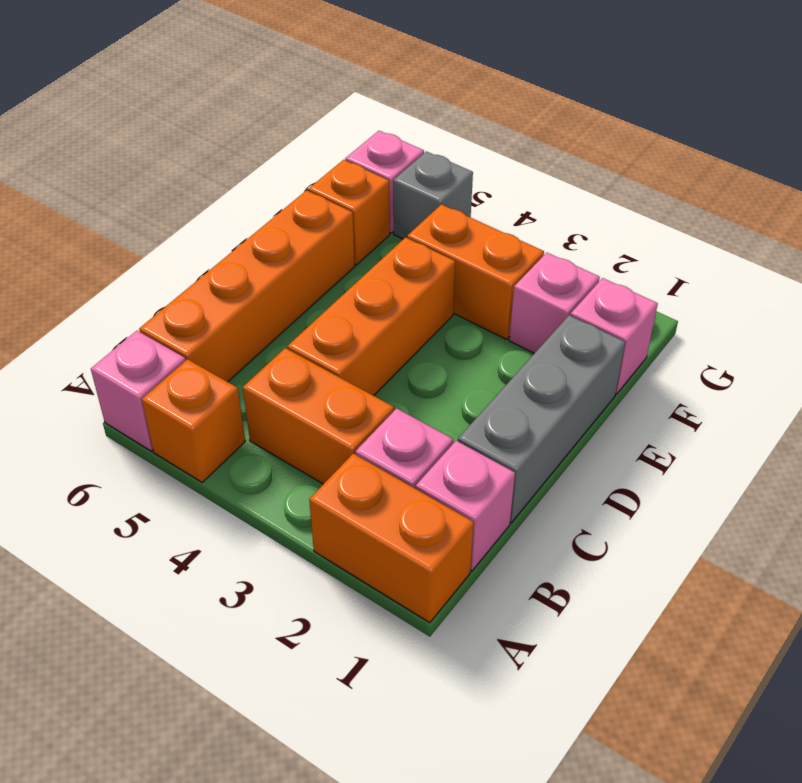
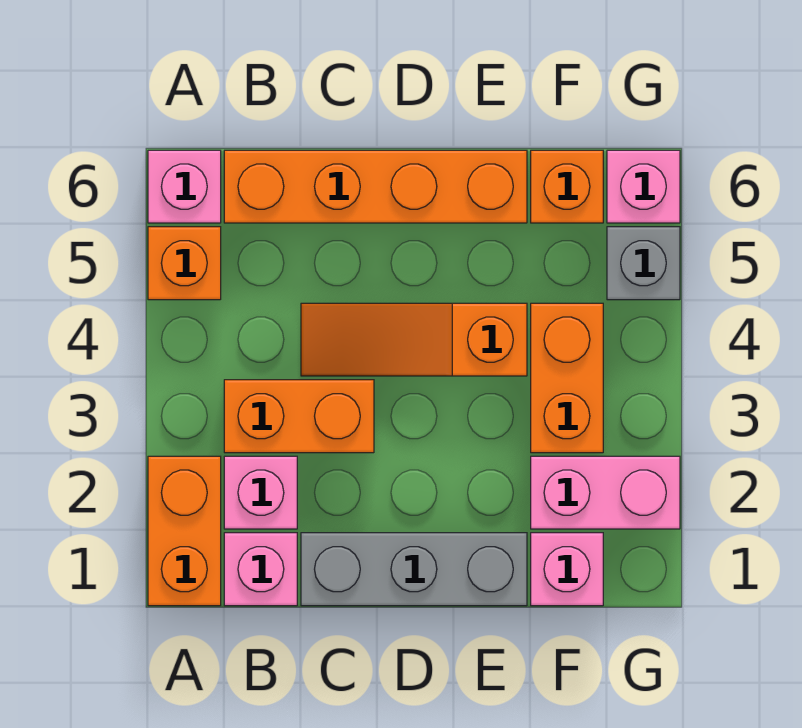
orange 1x2 brick [243,348,394,484] -> orange 1x2 brick turned to [224,380,374,453]
orange 1x3 brick [287,237,455,396] -> orange 1x3 slope [301,303,527,376]
pink 1x1 brick [509,253,600,353] -> pink 1x2 brick [531,456,680,529]

